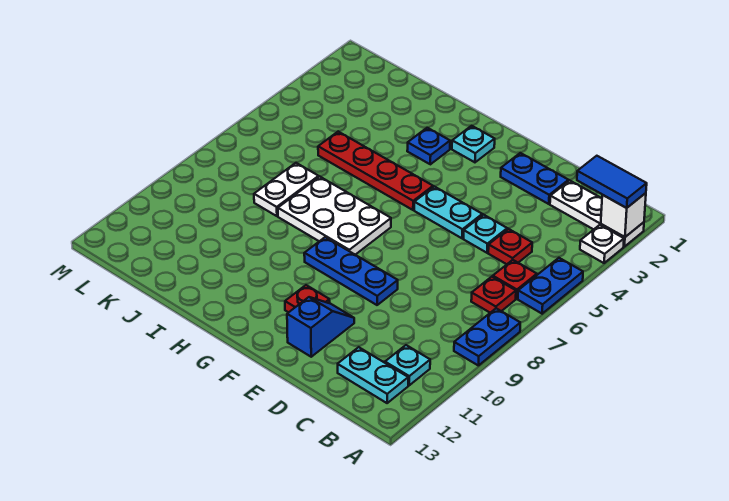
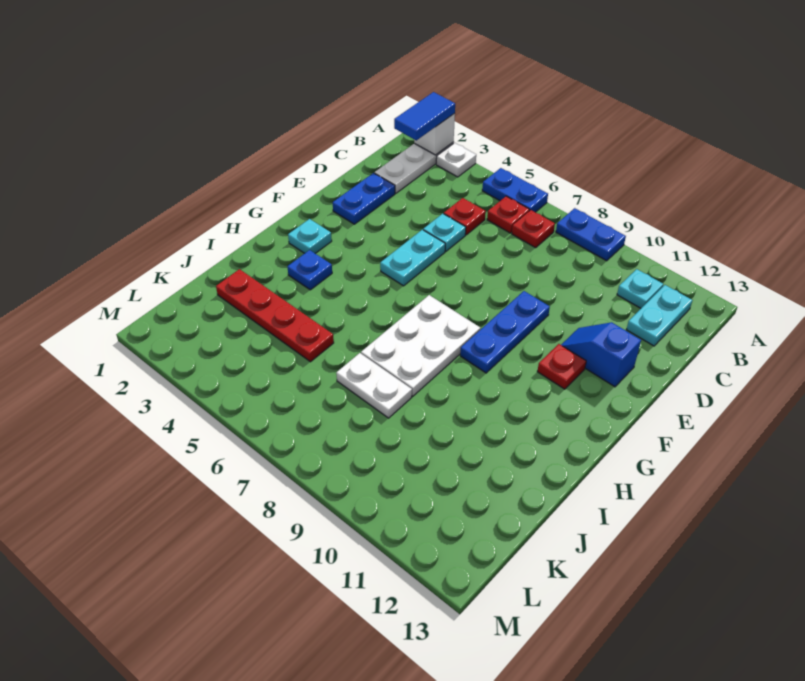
red 1x4 plate [318,132,433,210] -> red 1x4 plate turned to [216,269,334,362]

